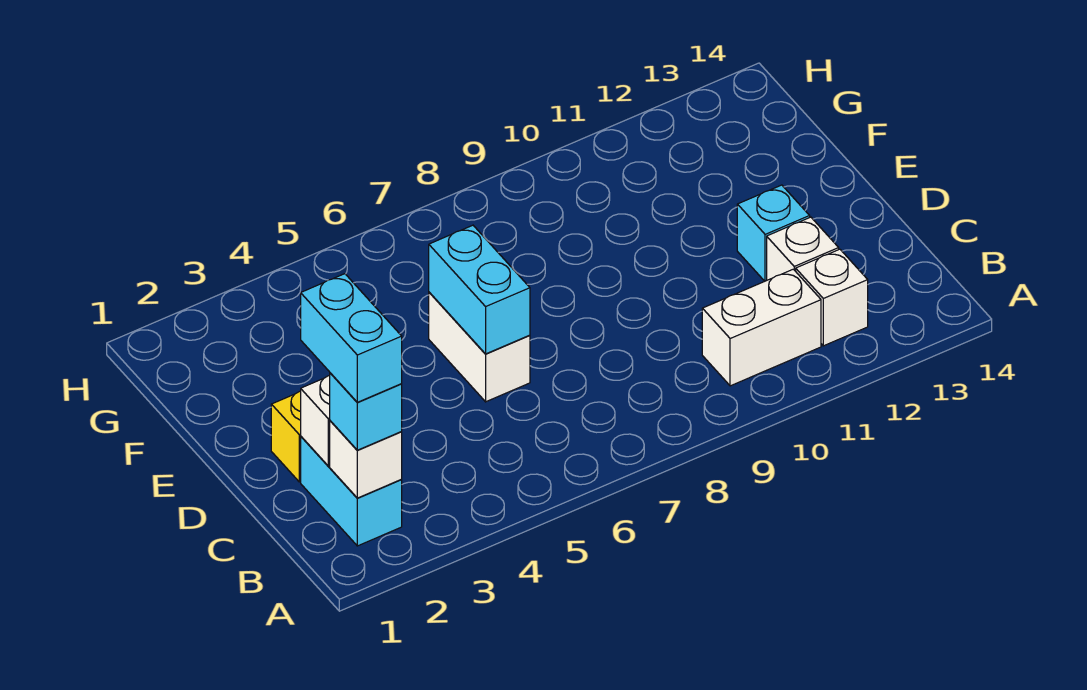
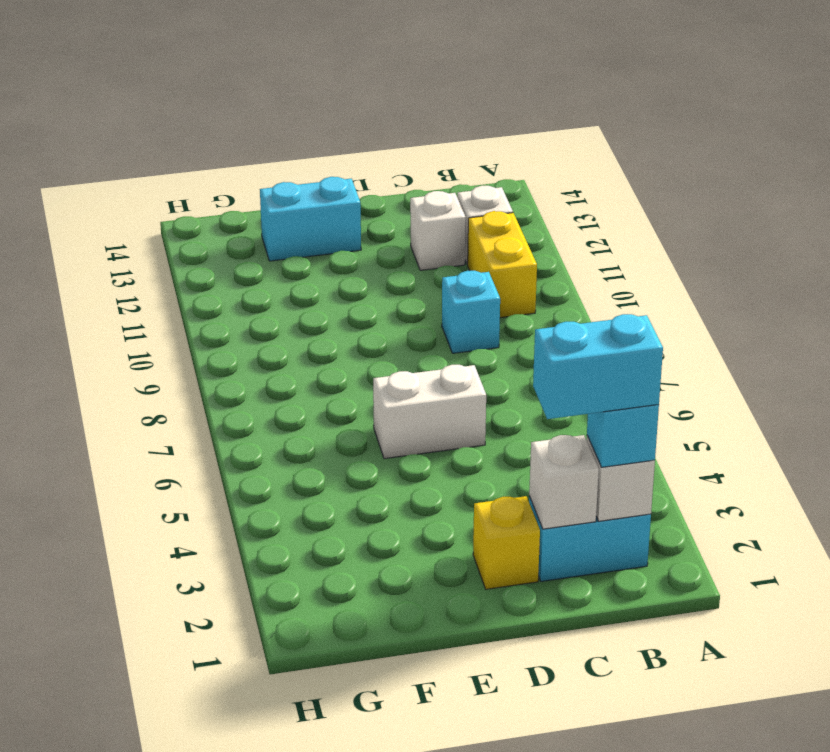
white 1x2 brick [702,269,821,386] -> yellow 1x2 brick [468,211,537,318]
cyan 1x2 brick [429,225,530,354] -> cyan 1x2 brick moved to [260,177,361,261]
cyan 1x1 brick [737,185,810,281] -> cyan 1x1 brick moved to [442,271,500,353]

